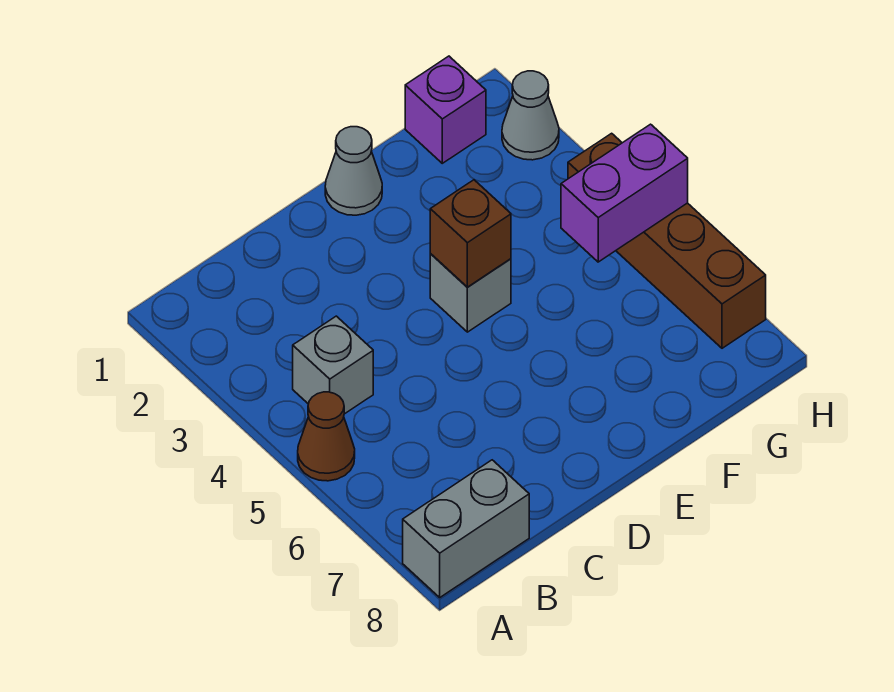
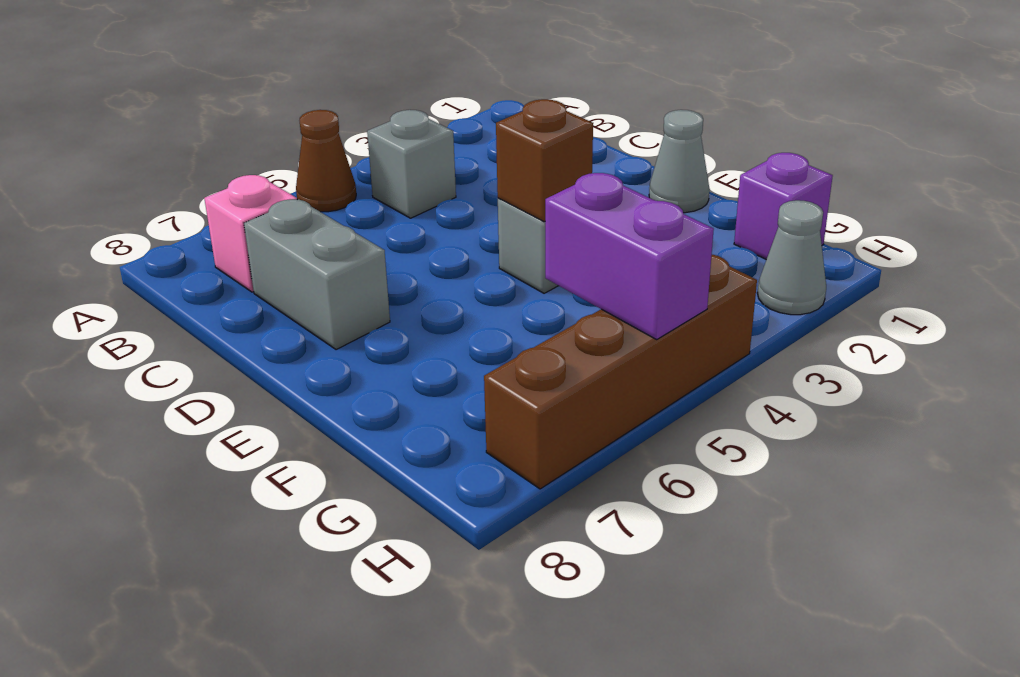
grey 1x2 brick [403,460,529,597] -> grey 1x2 brick moved to [244,199,390,350]
none -> pink 1x1 brick [204,175,297,292]

